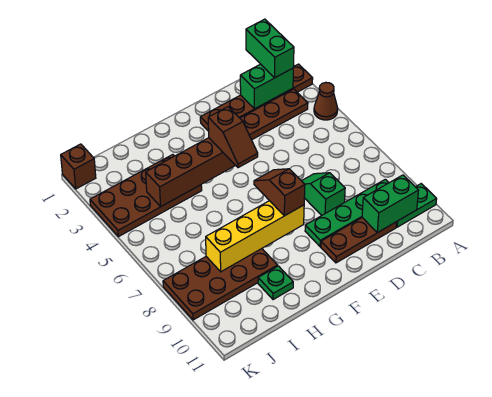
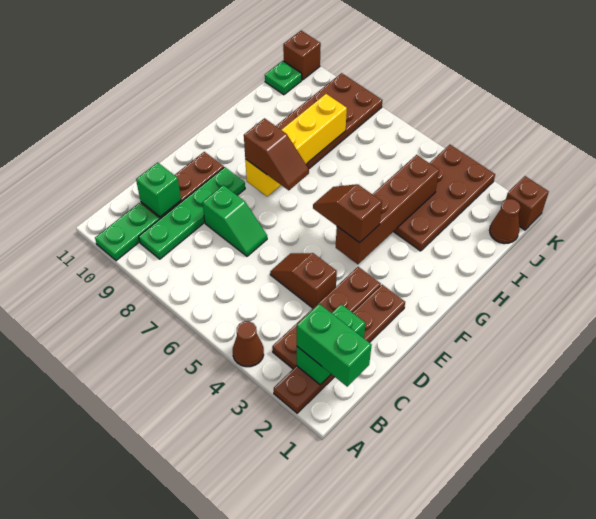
green 1x2 brick [362,175,419,233] -> green 1x1 brick [136,162,181,217]
none -> brown 1x2 slope [270,253,337,308]
green 1x1 plate [258,266,293,300] -> green 1x1 plate moved to [265,61,302,95]
none -> brown 1x1 cone [489,199,520,244]
none -> brown 1x1 brick [283,31,321,80]

